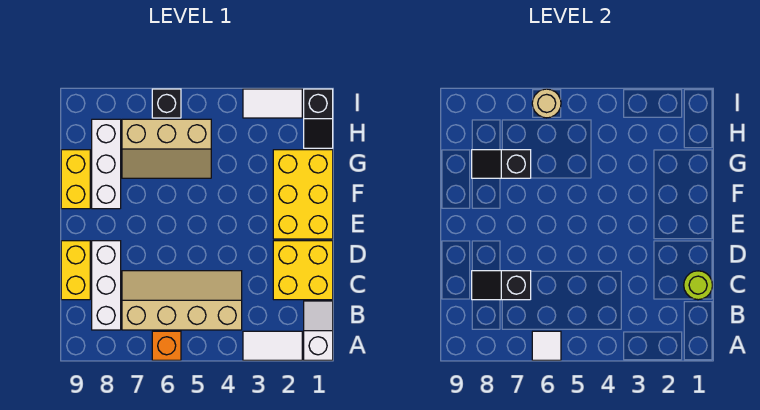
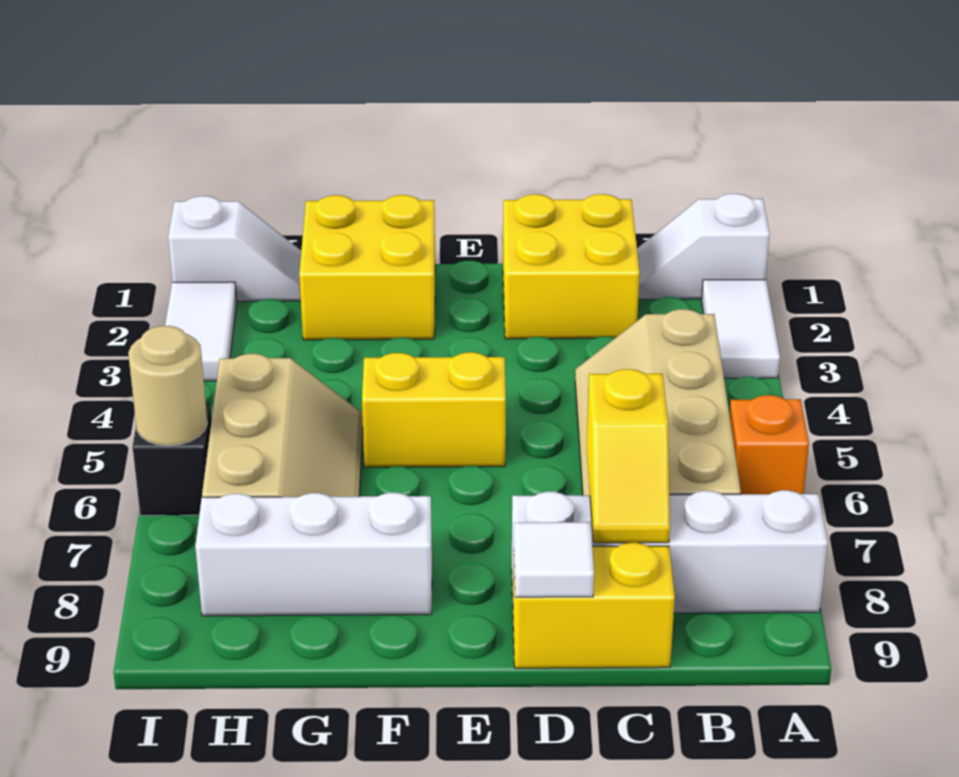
white 1x1 tile [532,331,561,360] -> white 1x1 tile moved to [514,522,594,597]
white 1x3 brick [92,241,121,330] -> white 1x4 brick [512,490,828,613]
lime 1x1 round brick [684,271,712,300] -> none
black 1x2 slope [472,271,531,300] -> yellow 1x2 slope [587,369,670,543]
yellow 2x3 brick [273,150,333,239] -> yellow 2x2 brick [299,195,435,340]
yellow 1x2 brick [61,150,90,209] -> yellow 1x2 brick moved to [362,352,506,467]
black 1x2 slope [472,150,531,178] -> none
black 1x2 slope [304,89,333,148] -> white 1x2 slope [168,196,301,301]

